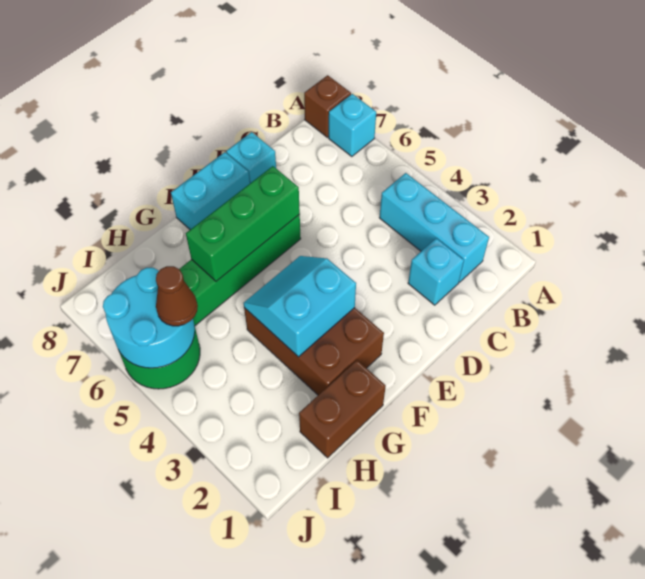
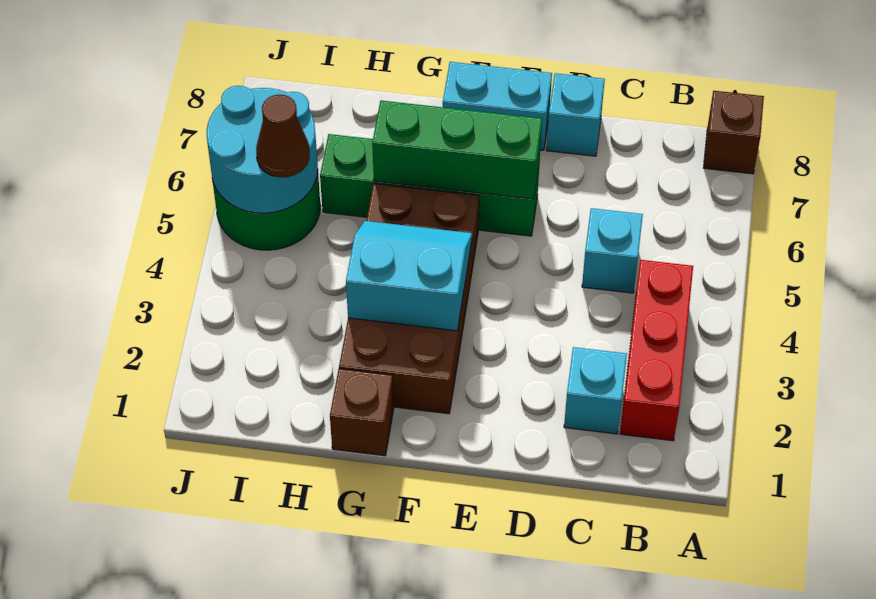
cyan 1x1 brick [329,94,376,157] -> cyan 1x1 brick moved to [582,208,643,293]
cyan 1x3 brick [380,173,489,282] -> red 1x3 brick [620,260,693,441]
brown 2x3 brick [244,308,384,395] -> brown 2x4 brick [339,184,479,414]
brown 1x2 brick [299,360,386,458] -> brown 1x1 brick [330,369,394,456]

